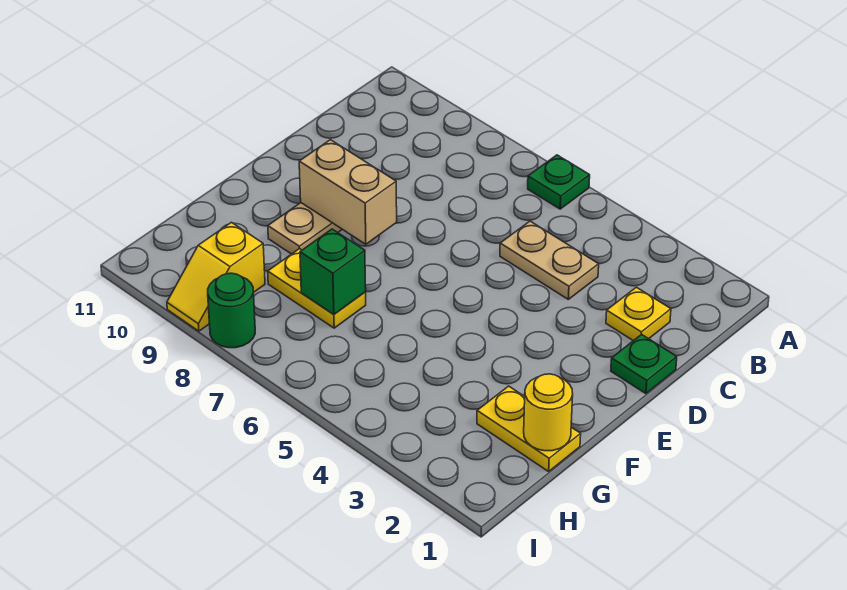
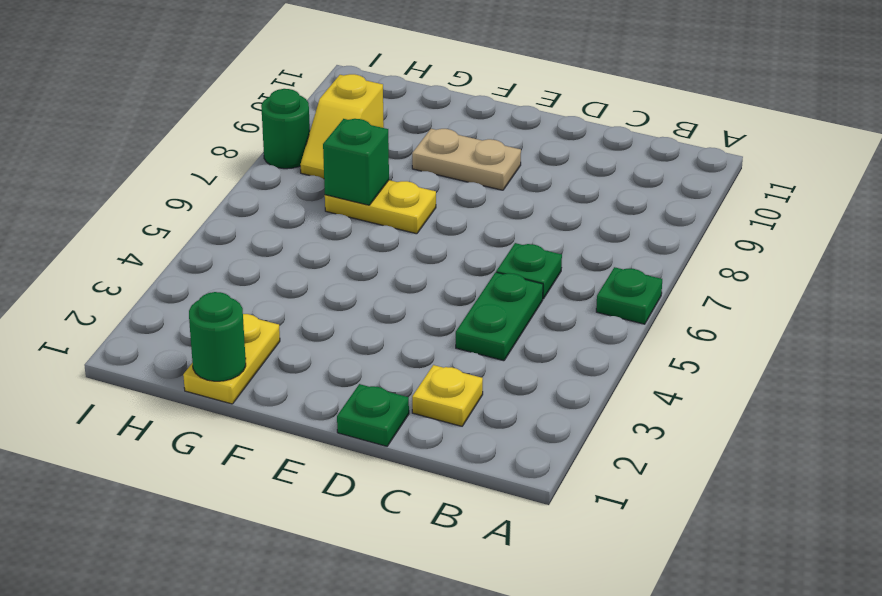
tan 1x2 plate [500,221,599,299] -> green 1x2 plate [456,272,543,361]
none -> green 1x1 plate [496,243,562,299]
tan 1x2 brick [299,140,397,244] -> none
yellow 1x1 round brick [524,374,573,451] -> green 1x1 round brick [189,292,246,381]
yellow 1x2 plate [268,249,366,328] -> yellow 1x2 plate turned to [325,180,436,234]
yellow 1x2 slope [167,222,265,331] -> yellow 1x2 slope turned to [300,74,384,179]

